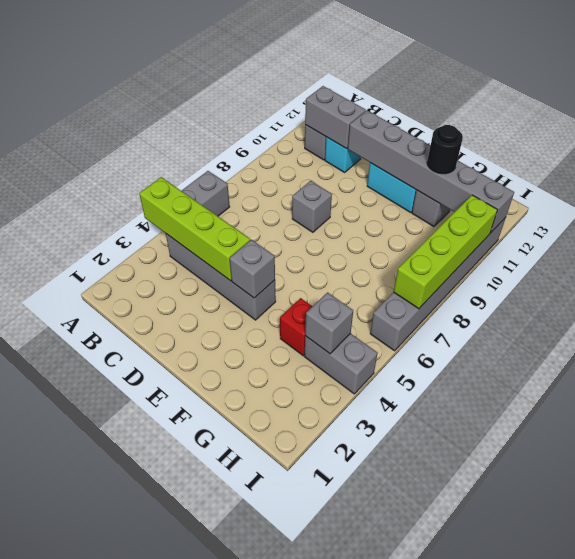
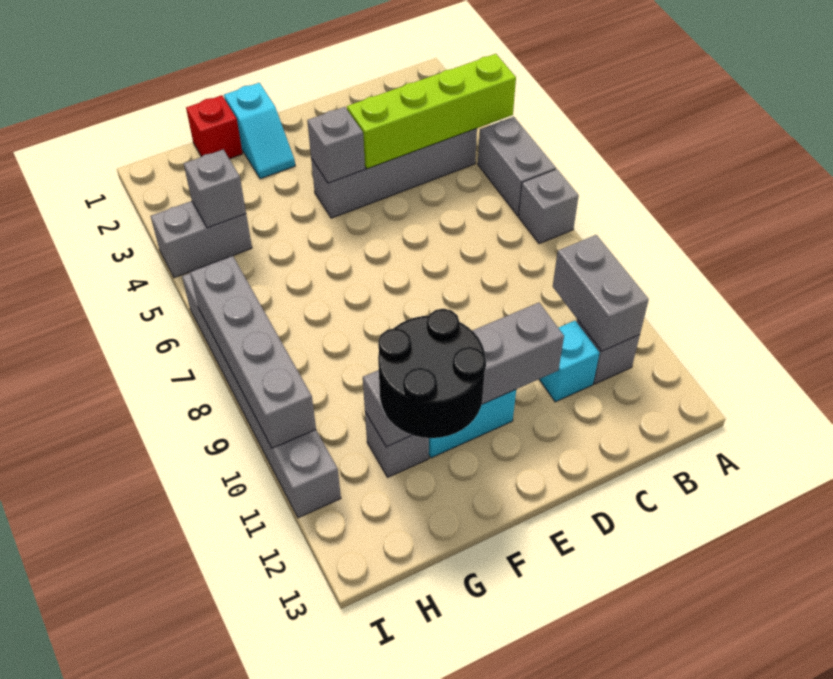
grey 1x2 brick [305,86,366,149] -> grey 1x2 brick turned to [553,235,649,351]
grey 1x1 brick [292,181,332,232] -> grey 1x1 brick moved to [519,169,579,244]
grey 1x6 brick [348,110,514,233] -> grey 1x4 brick [363,303,564,447]
none -> cyan 1x2 slope [224,83,295,179]
red 1x1 brick [280,298,313,356] -> red 1x1 brick moved to [186,95,243,159]
black 1x1 round brick [427,125,463,174] -> black 2x2 round brick [378,309,486,438]
lime 1x4 brick [394,195,497,309] -> grey 1x4 brick [190,256,316,448]

